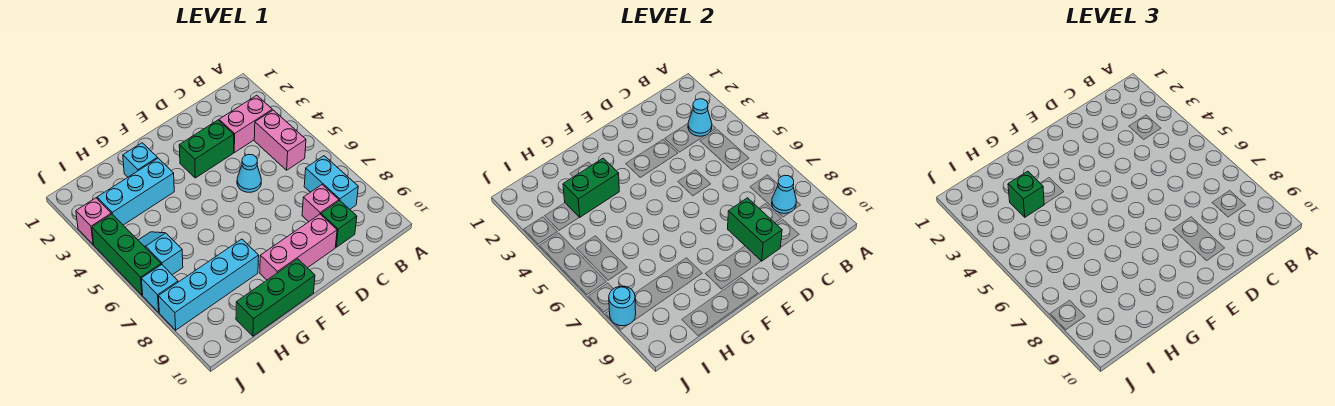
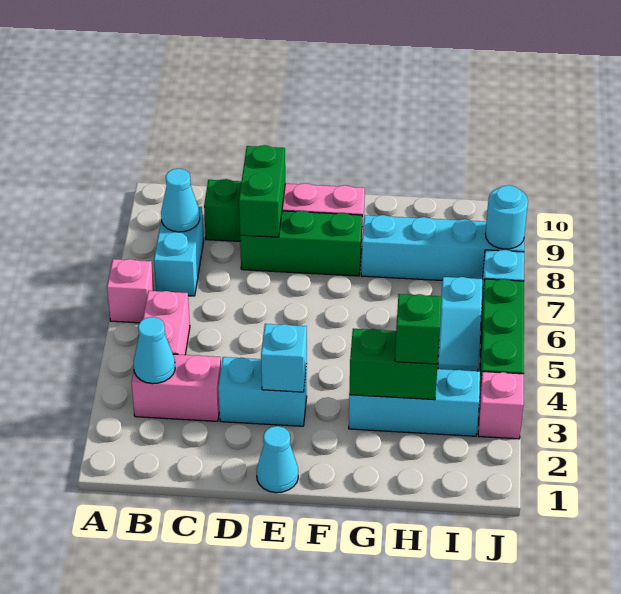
pink 1x1 brick [302,185,339,222] -> pink 1x1 brick moved to [107,259,154,323]
green 1x2 brick [179,120,234,178] -> cyan 1x2 brick [218,357,307,426]
cyan 1x1 cone [237,154,261,192] -> cyan 1x1 cone moved to [256,426,298,493]
green 1x3 brick [236,259,315,336] -> green 1x3 brick moved to [240,211,362,276]
cyan 1x1 brick [123,143,157,177] -> cyan 1x1 brick moved to [261,324,307,392]

